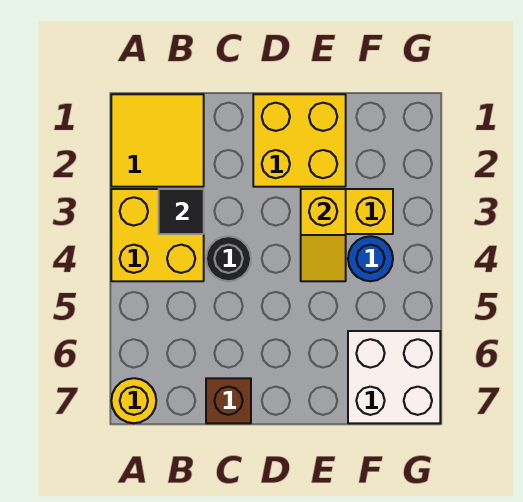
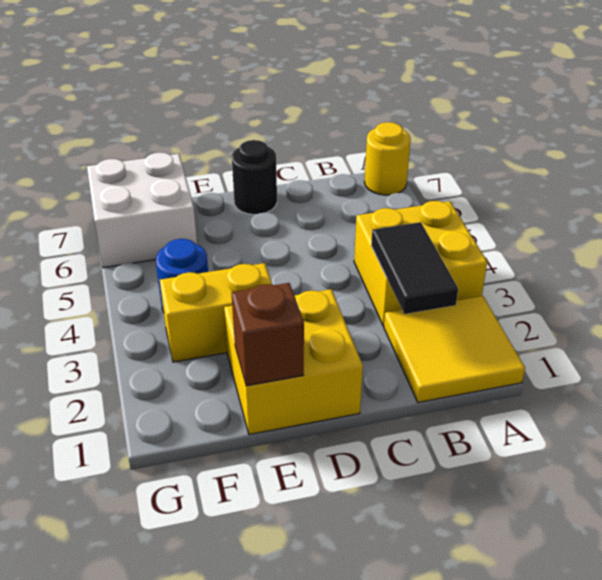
black 1x1 tile [159,189,204,234] -> black 1x2 tile [371,222,458,314]
black 1x1 round brick [206,236,251,281] -> black 1x1 round brick moved to [232,140,277,215]
brown 1x1 brick [206,378,251,423] -> brown 1x1 brick moved to [231,283,304,386]
yellow 1x2 slope [301,189,346,281] -> none

